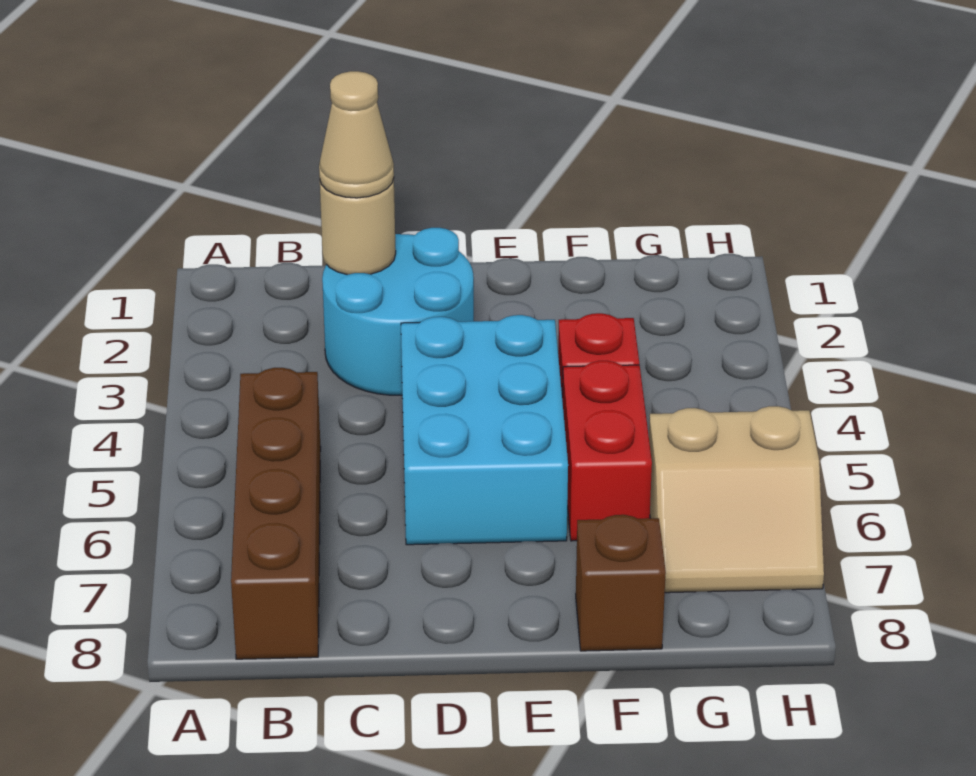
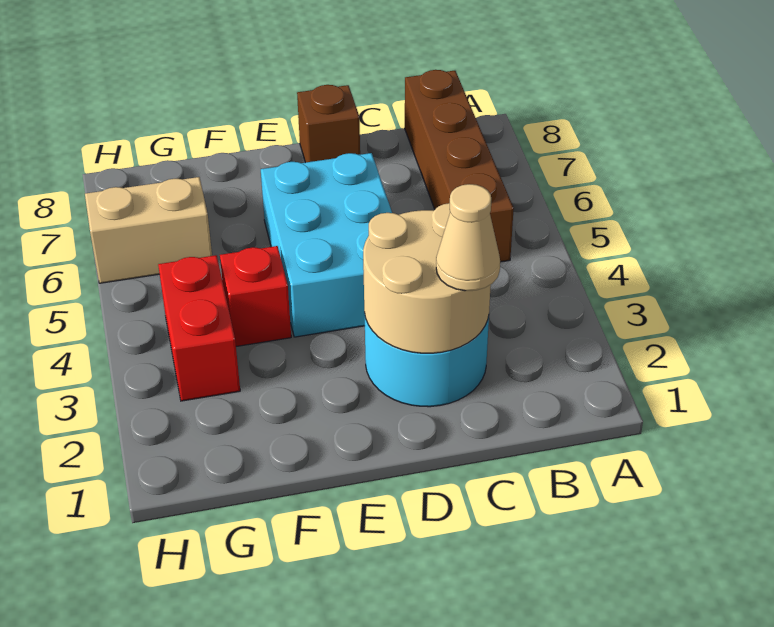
tan 1x1 round brick [320,179,396,275] -> tan 2x2 round brick [363,203,491,353]
red 1x2 brick [563,361,652,541] -> red 1x2 brick moved to [158,255,240,401]
brown 1x1 brick [576,515,666,651] -> brown 1x1 brick moved to [297,85,360,163]

